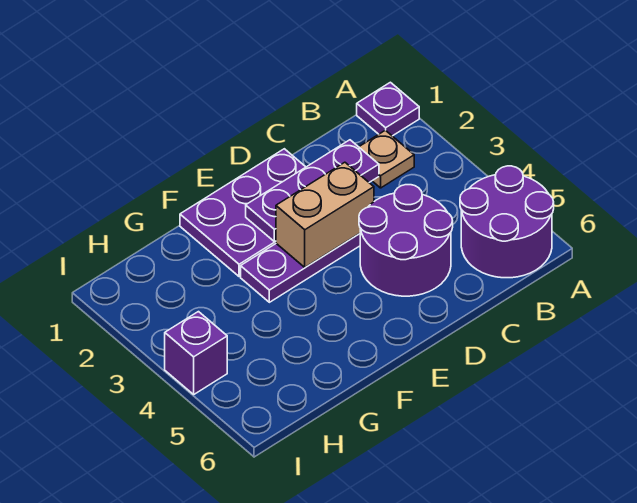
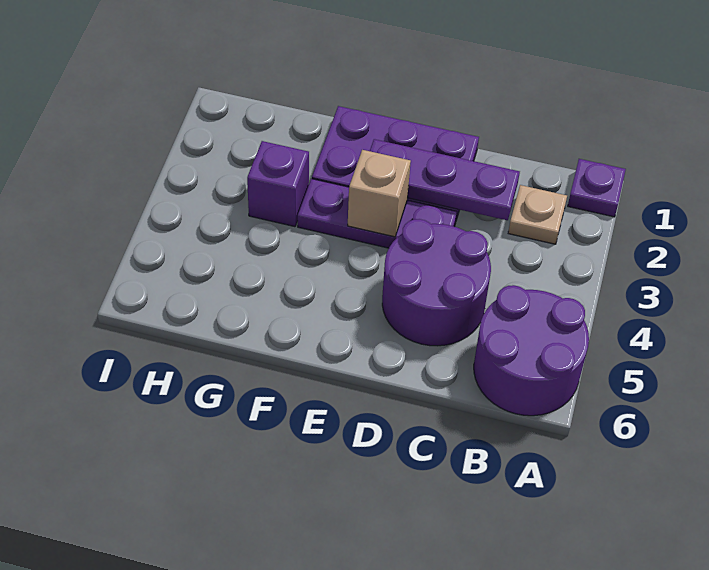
tan 1x2 brick [276,162,374,267] -> tan 1x1 brick [348,150,411,237]
purple 1x1 brick [165,312,227,394] -> purple 1x1 brick moved to [247,141,309,227]

